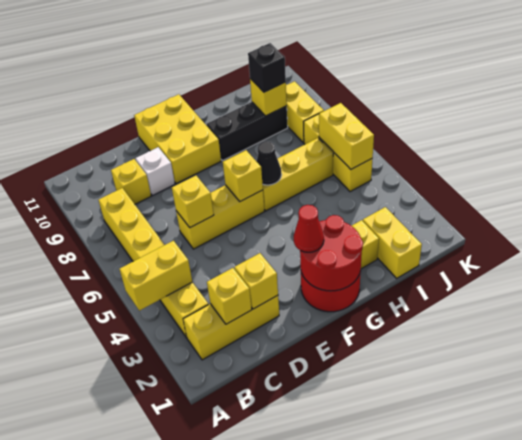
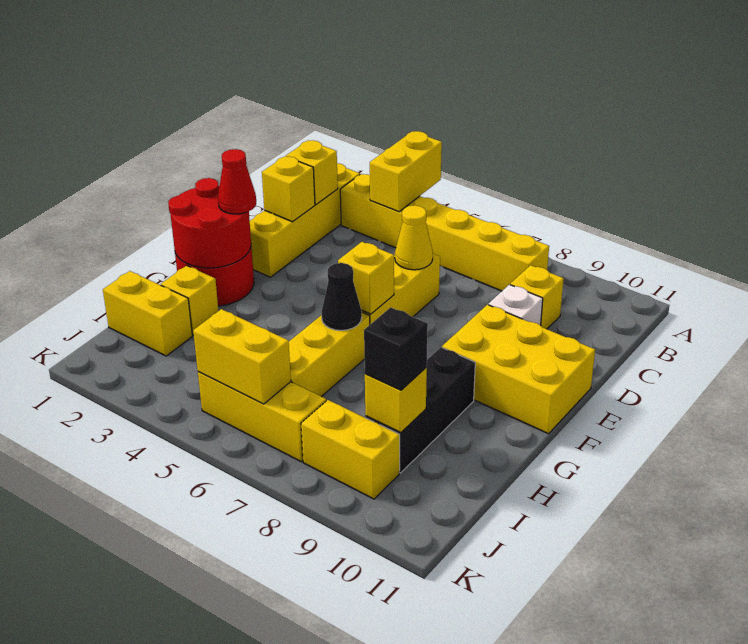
yellow 1x3 brick [183,295,279,360] -> yellow 1x4 brick [250,163,360,277]
yellow 1x1 brick [172,176,214,228] -> yellow 1x1 cone [395,205,433,270]

